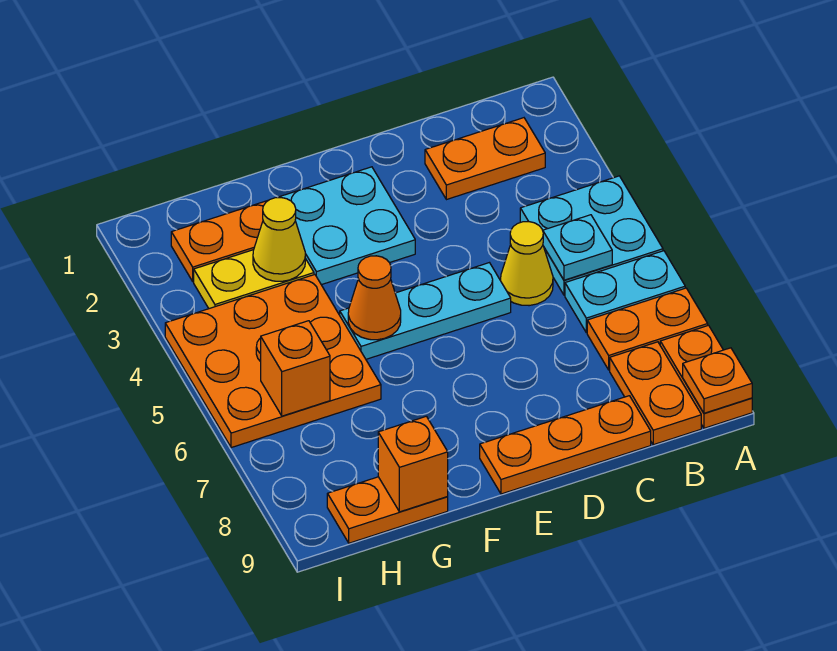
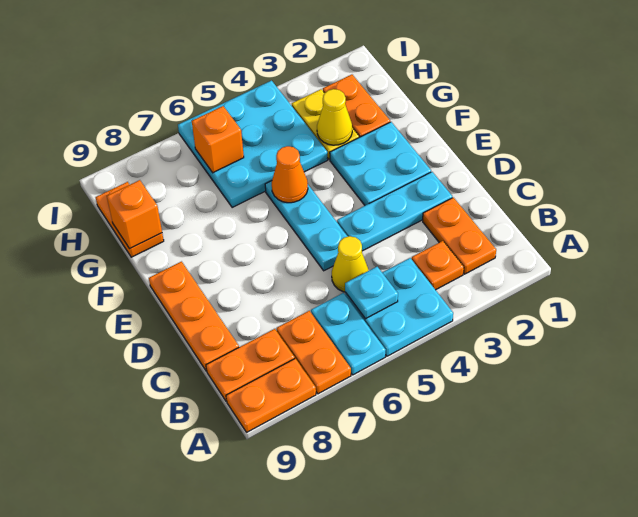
orange 1x1 plate [683,348,752,413] -> orange 1x1 plate moved to [412,241,464,290]
none -> cyan 1x3 plate [337,172,452,251]
orange 3x3 plate [165,275,381,448] -> cyan 3x3 plate [178,81,328,208]

